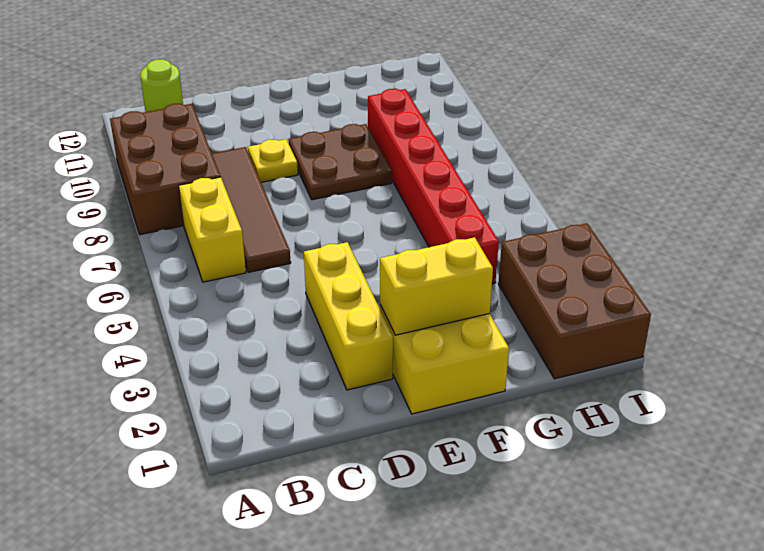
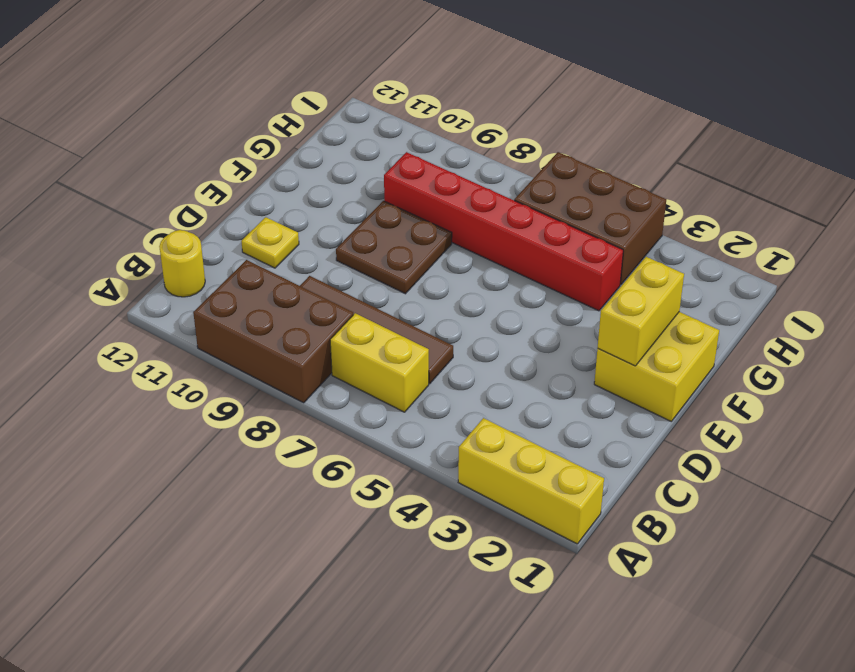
lime 1x1 round brick [140,59,183,112] -> yellow 1x1 round brick [159,230,205,297]
yellow 1x3 brick [304,242,393,390] -> yellow 1x3 brick moved to [458,418,604,544]
yellow 1x1 plate [248,139,298,182] -> yellow 1x1 plate moved to [241,217,299,268]
brown 2x3 brick [498,223,651,379] -> brown 2x3 brick moved to [514,152,666,285]

